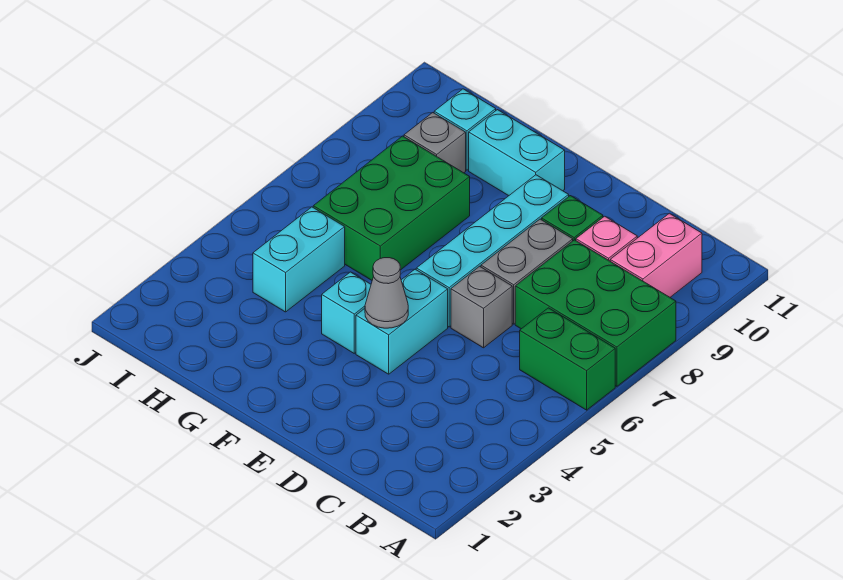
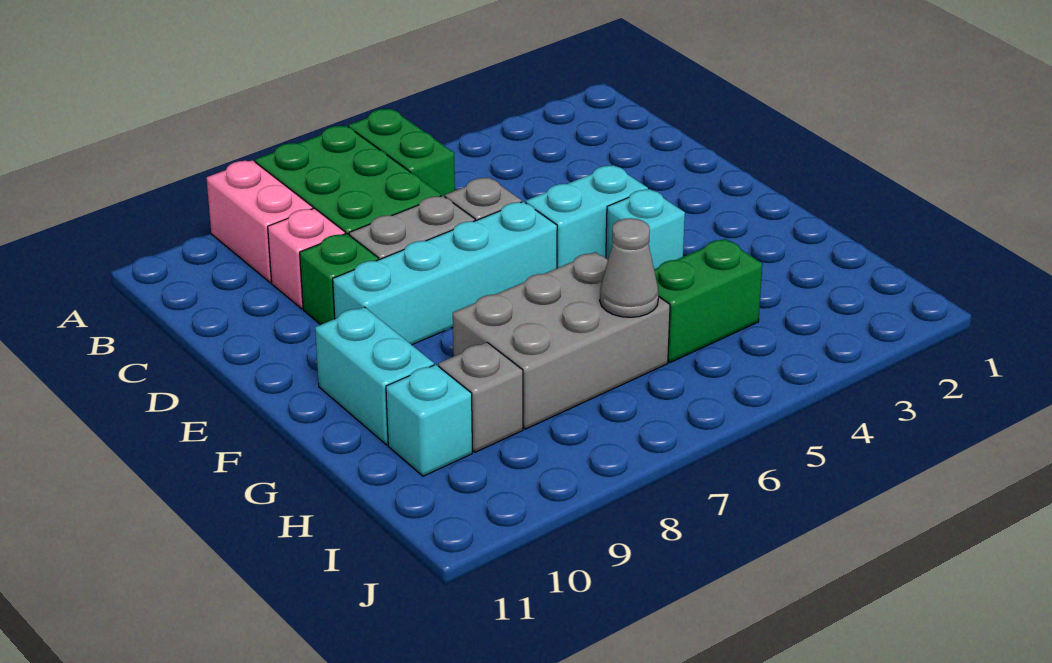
pink 1x2 brick [610,213,702,297] -> pink 1x2 brick turned to [207,160,313,283]
grey 1x1 cone [365,258,408,328] -> grey 1x1 cone moved to [600,218,659,317]
green 2x3 brick [313,136,470,280] -> grey 2x3 brick [453,252,670,429]
cyan 1x2 brick [253,207,345,312] -> green 1x2 brick [654,239,762,363]

